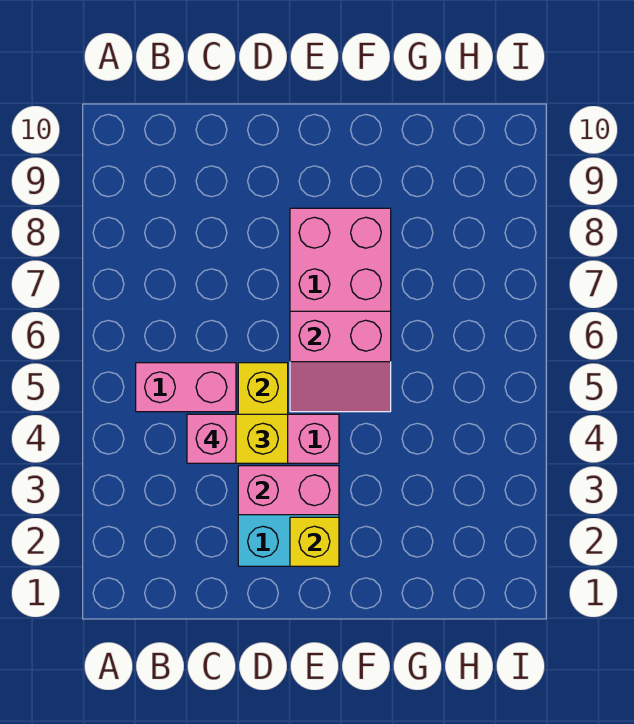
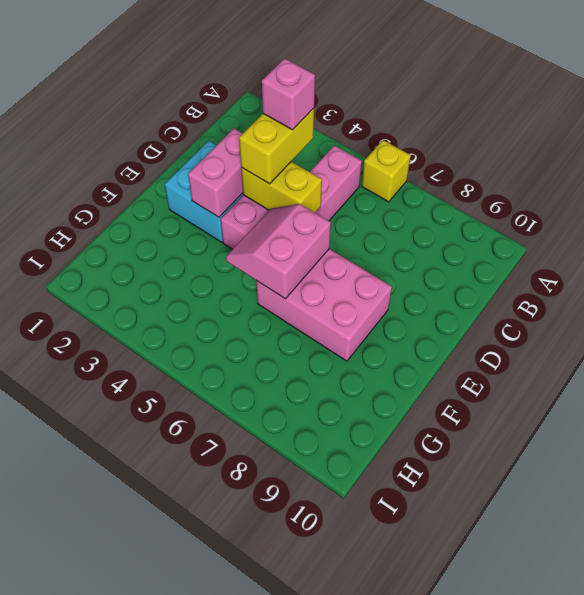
yellow 1x1 brick [290,517,339,566] -> yellow 1x1 brick moved to [362,140,411,202]

